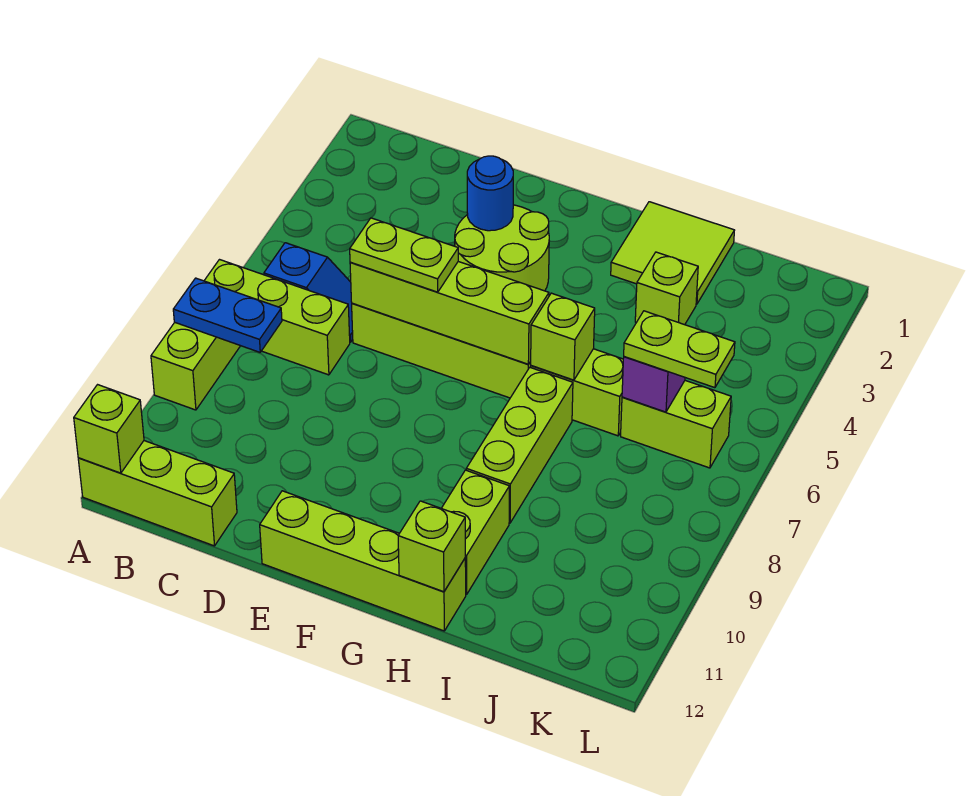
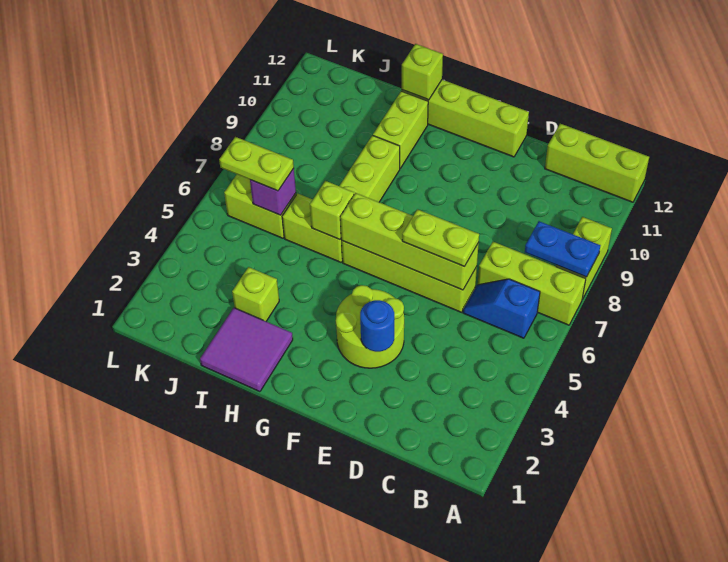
lime 1x1 brick [74,385,144,473] -> none
lime 2x2 tile [611,202,734,304] -> purple 2x2 tile [200,308,293,392]

